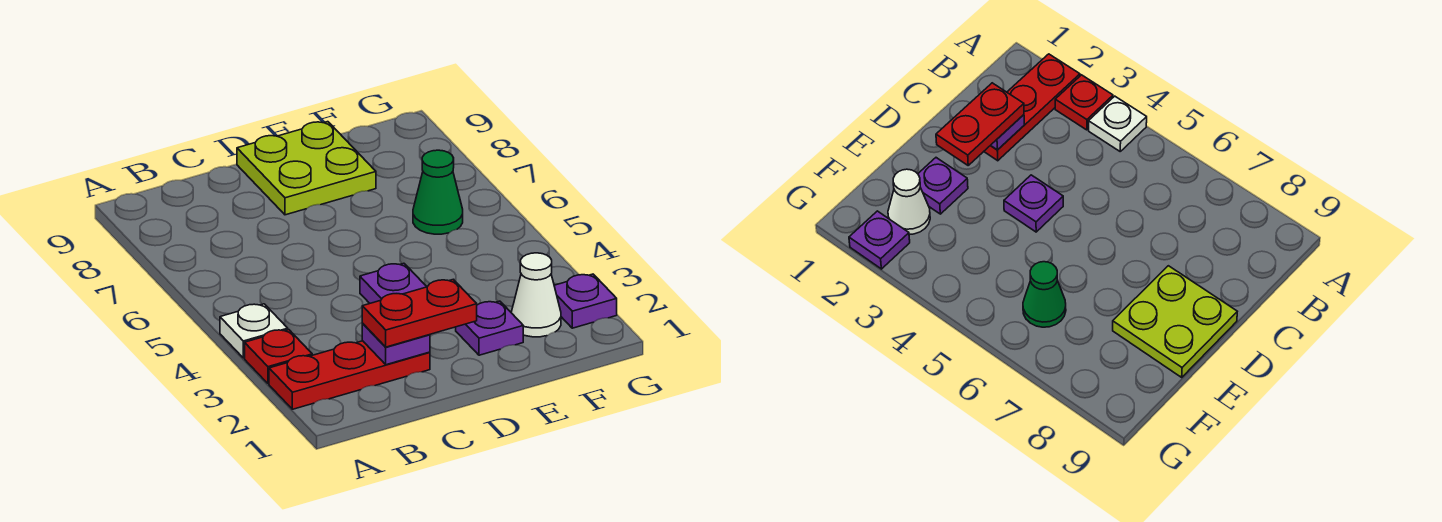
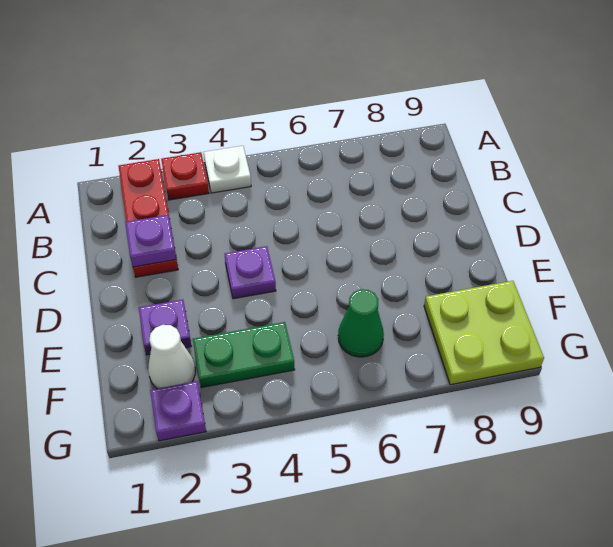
red 1x2 plate [362,279,477,347] -> none
lime 2x2 plate [237,122,376,215] -> lime 2x2 plate moved to [424,281,544,385]
none -> green 1x2 plate [193,322,295,388]

